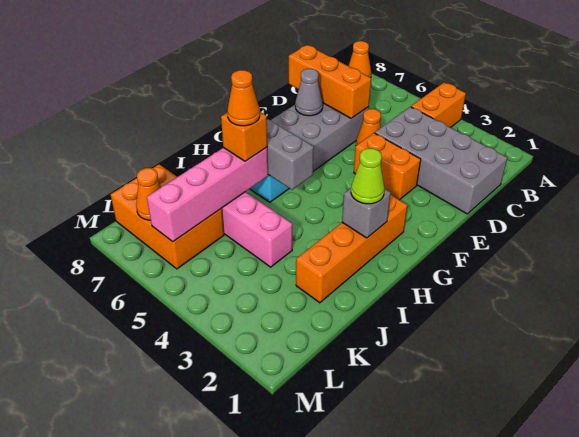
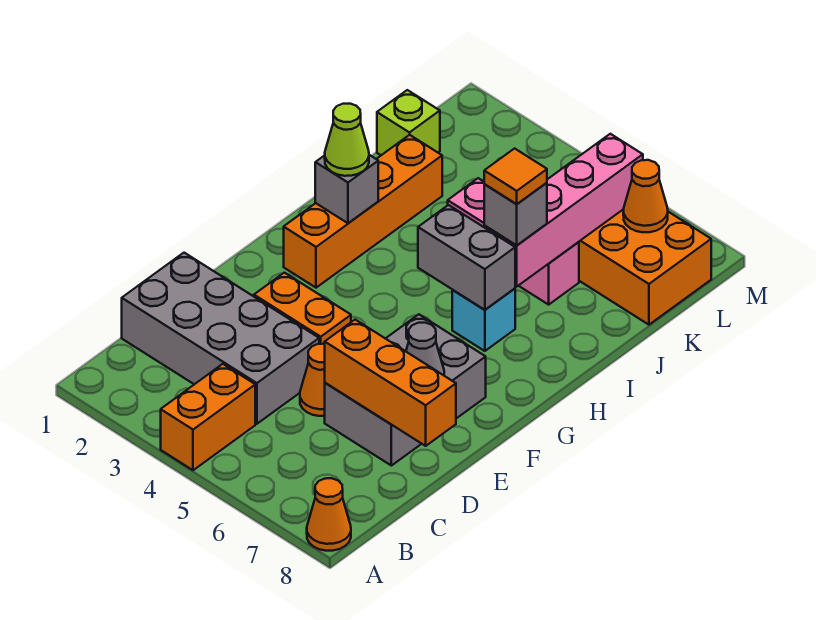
orange 1x1 brick [221,112,267,161] -> grey 1x1 brick [484,183,547,245]
orange 1x1 cone [227,70,260,126] -> orange 1x1 tile [484,148,547,204]
none -> lime 1x1 brick [377,90,440,155]

